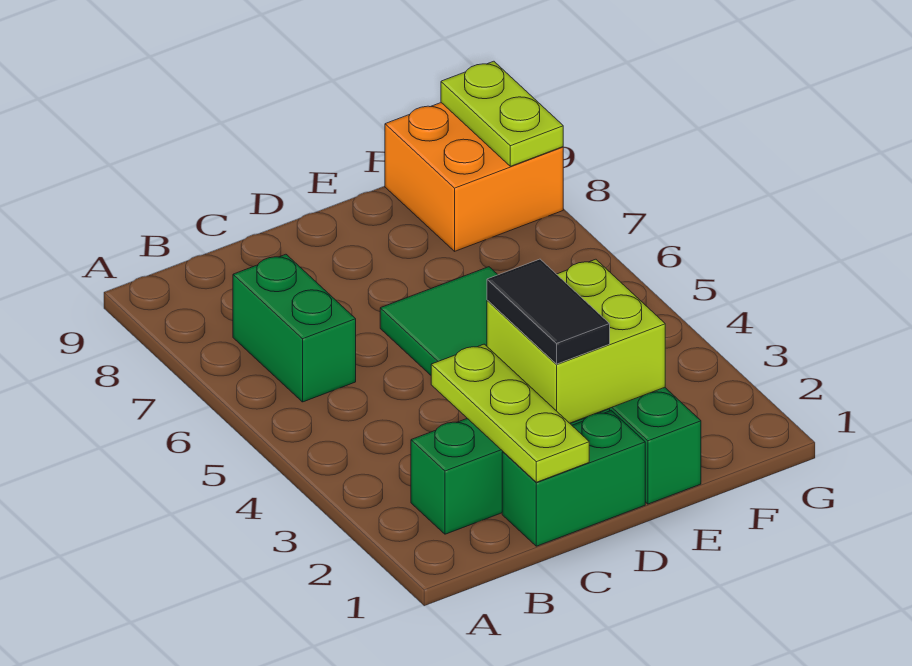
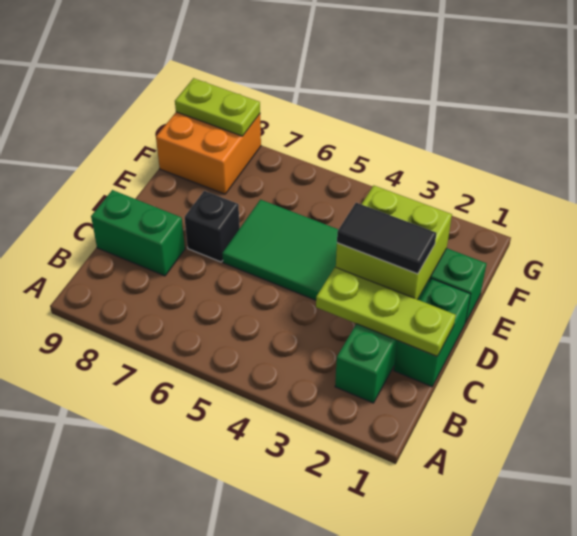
green 1x2 brick [233,254,356,402] -> green 1x2 brick moved to [91,190,185,276]
none -> black 1x1 brick [185,191,240,262]

